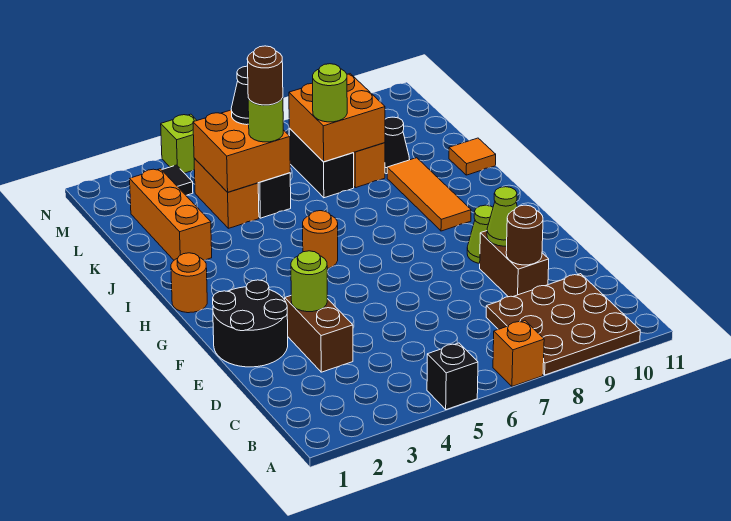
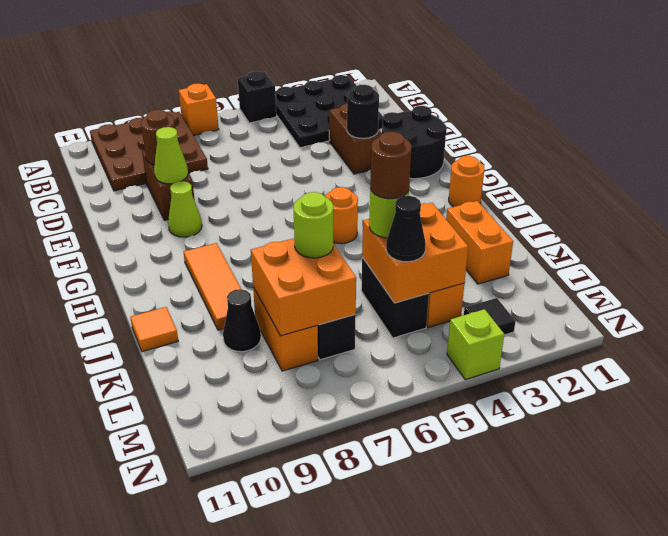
none -> black 3x3 plate [275,75,383,148]
lime 1x1 round brick [291,251,327,312] -> black 1x1 round brick [347,85,379,139]
orange 1x3 brick [130,169,212,260] -> orange 1x2 brick [446,201,513,284]

